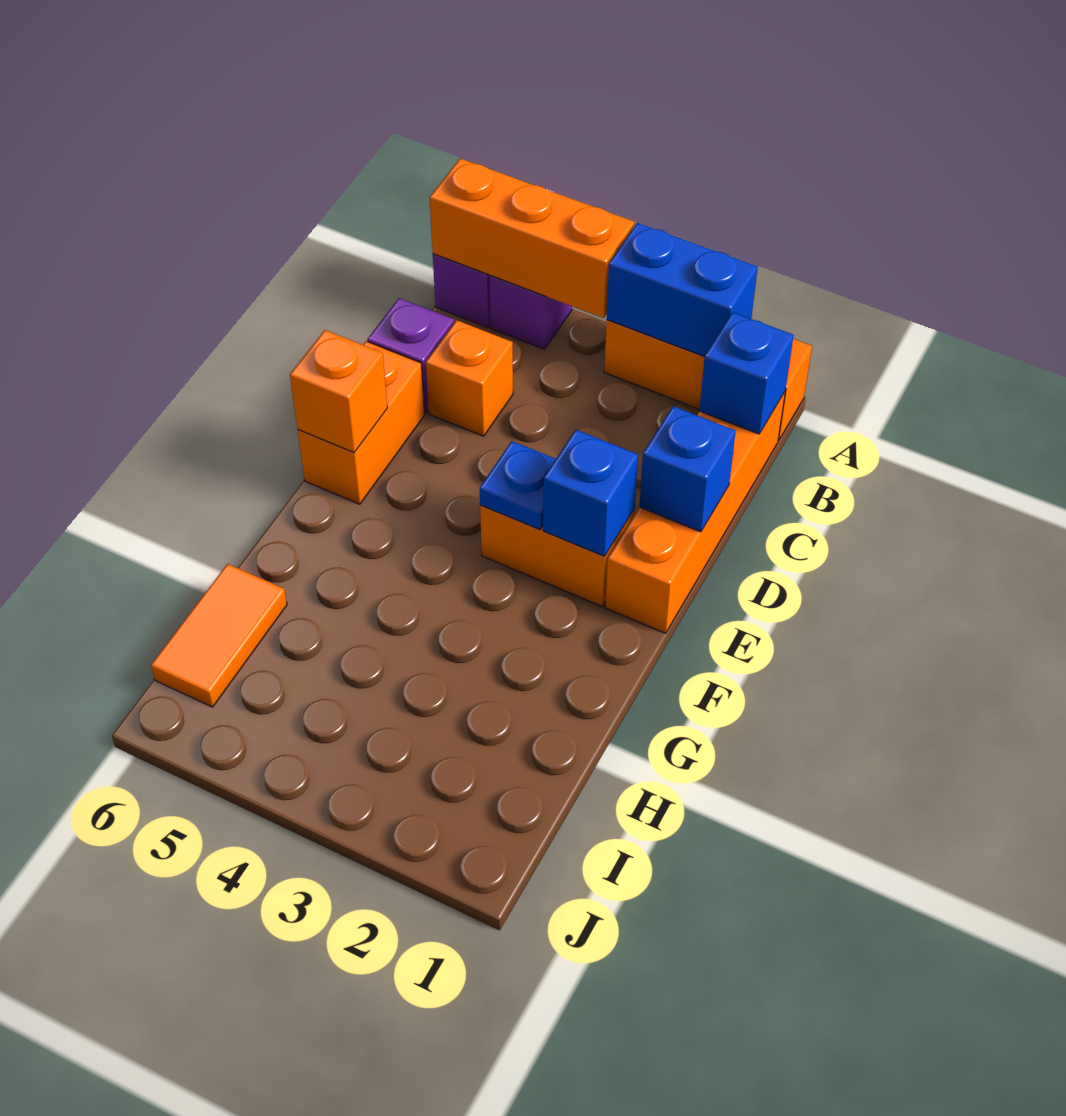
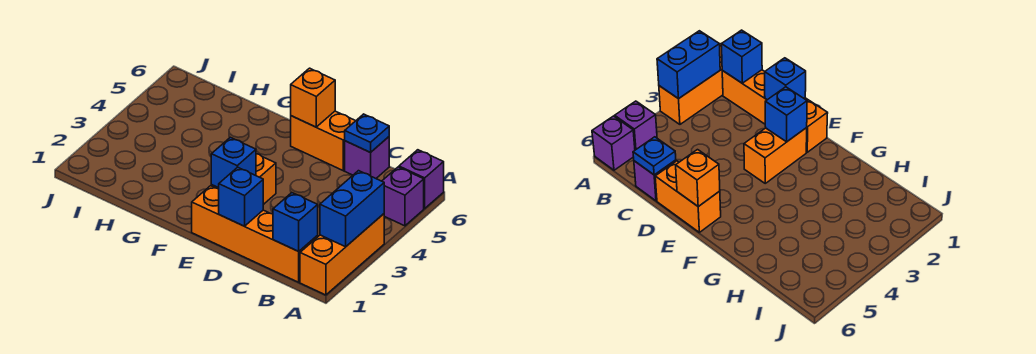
orange 1x3 brick [430,158,634,318] -> none
orange 1x1 brick [426,321,513,436] -> none
blue 1x1 plate [480,441,556,530] -> blue 1x1 plate moved to [345,114,389,152]
orange 1x2 tile [151,564,287,707] -> none

